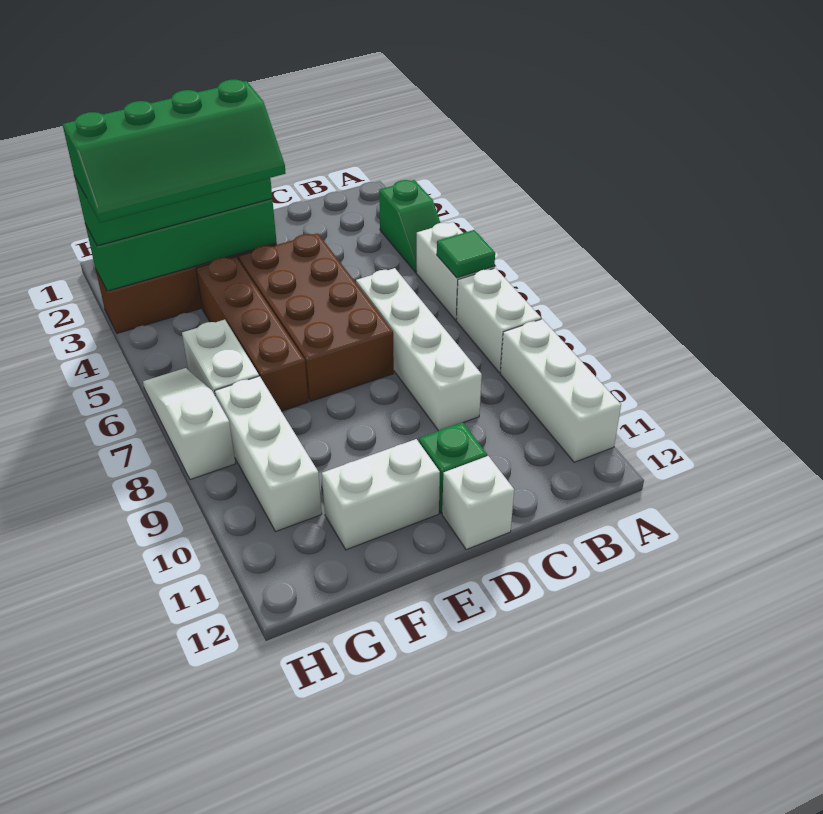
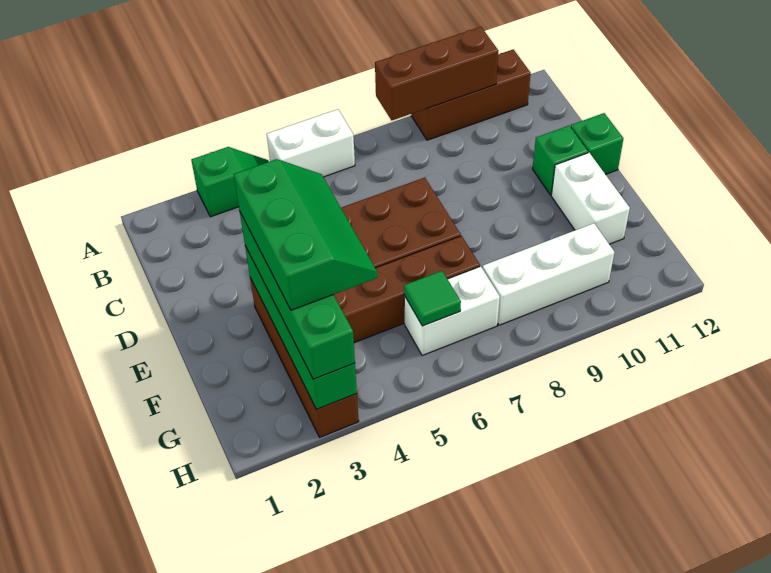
green 1x1 tile [437,230,495,278] -> green 1x1 tile moved to [404,271,461,326]
white 1x2 brick [456,268,541,373] -> none
none -> brown 1x3 brick [375,27,498,120]
white 1x3 brick [500,319,621,462] -> brown 1x3 brick [411,49,531,140]
white 1x4 brick [356,268,482,431] -> none
white 1x1 brick [442,456,514,550] -> green 1x1 brick [571,113,623,174]
green 2x4 slope [62,79,286,223] -> green 2x3 slope [234,159,378,310]
white 1x3 slope [143,368,235,480] -> none

